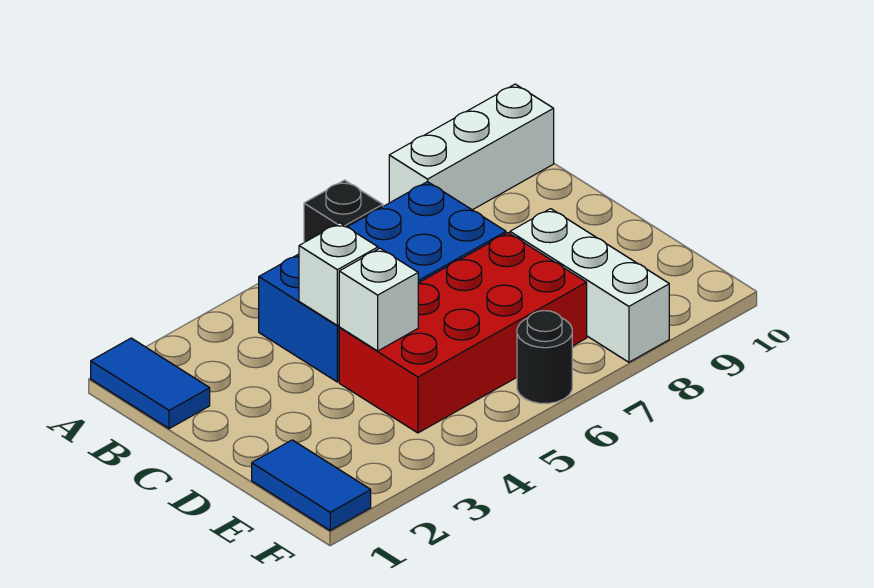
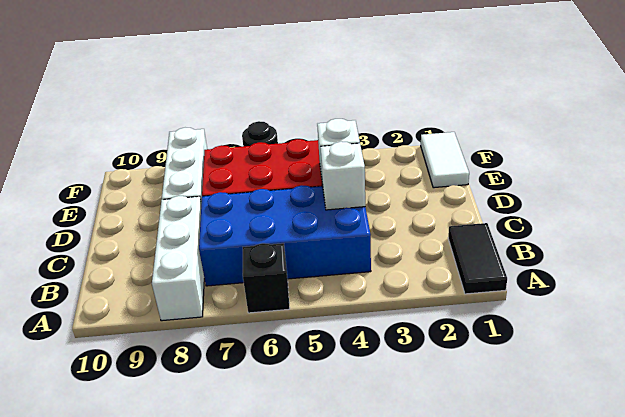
blue 1x2 tile [91,338,210,429] -> black 1x2 tile [448,223,507,294]
white 1x3 brick [389,84,554,210] -> white 1x3 brick turned to [152,196,204,321]
blue 1x2 tile [252,440,371,530] -> white 1x2 tile [421,132,469,188]

